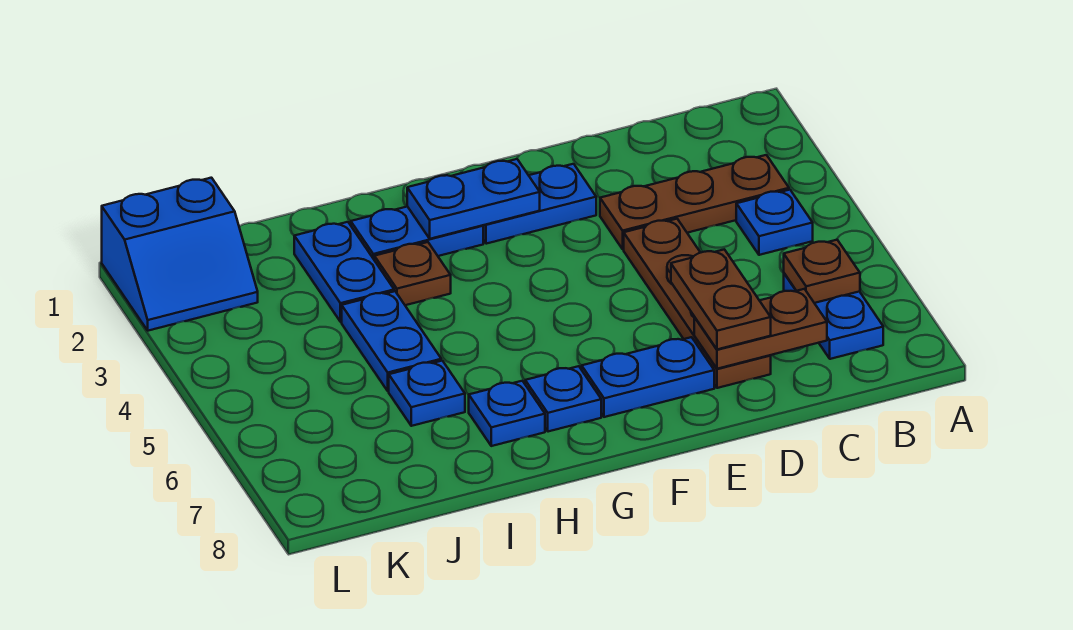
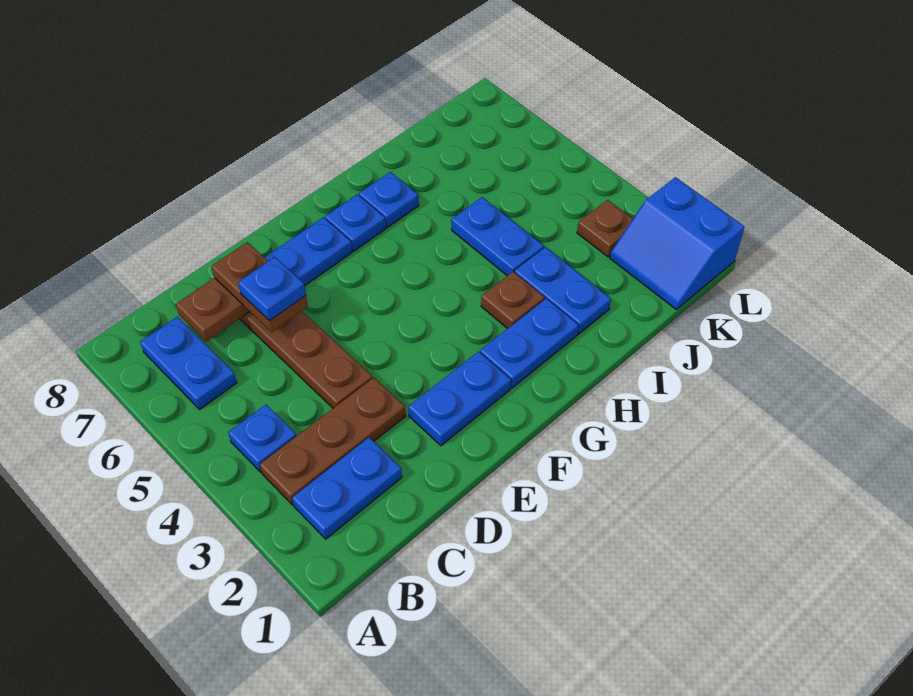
brown 1x1 plate [784,240,860,303] -> brown 1x1 plate moved to [577,200,633,257]
blue 1x2 plate [407,159,540,239] -> blue 1x2 plate moved to [292,438,402,539]
blue 1x1 plate [389,361,465,426] -> blue 1x1 plate moved to [238,257,306,321]
blue 2x2 slope [102,178,258,331] -> blue 2x2 slope turned to [610,177,744,310]

